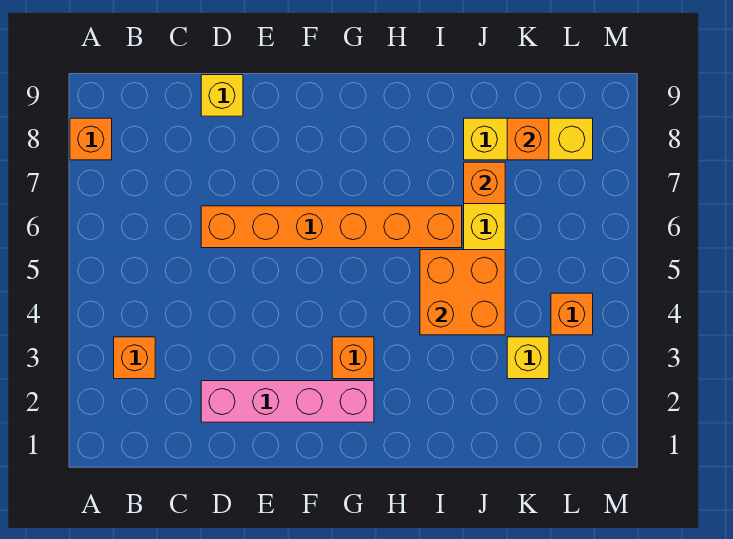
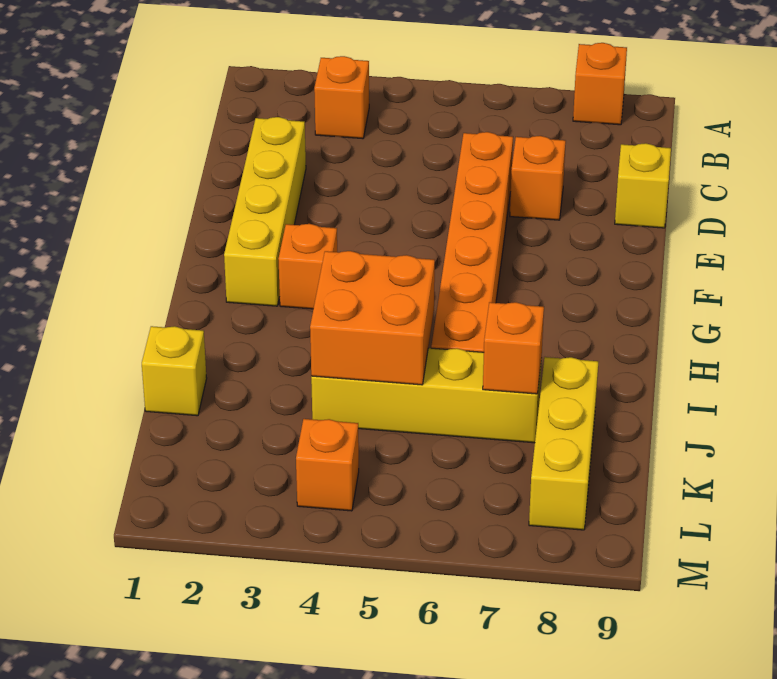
pink 1x4 brick [201,381,374,422] -> yellow 1x4 brick [224,117,306,306]
yellow 1x1 brick [507,337,549,379] -> yellow 1x1 brick moved to [142,326,207,416]
orange 1x1 brick [507,118,549,160] -> orange 1x1 brick moved to [510,136,566,220]

